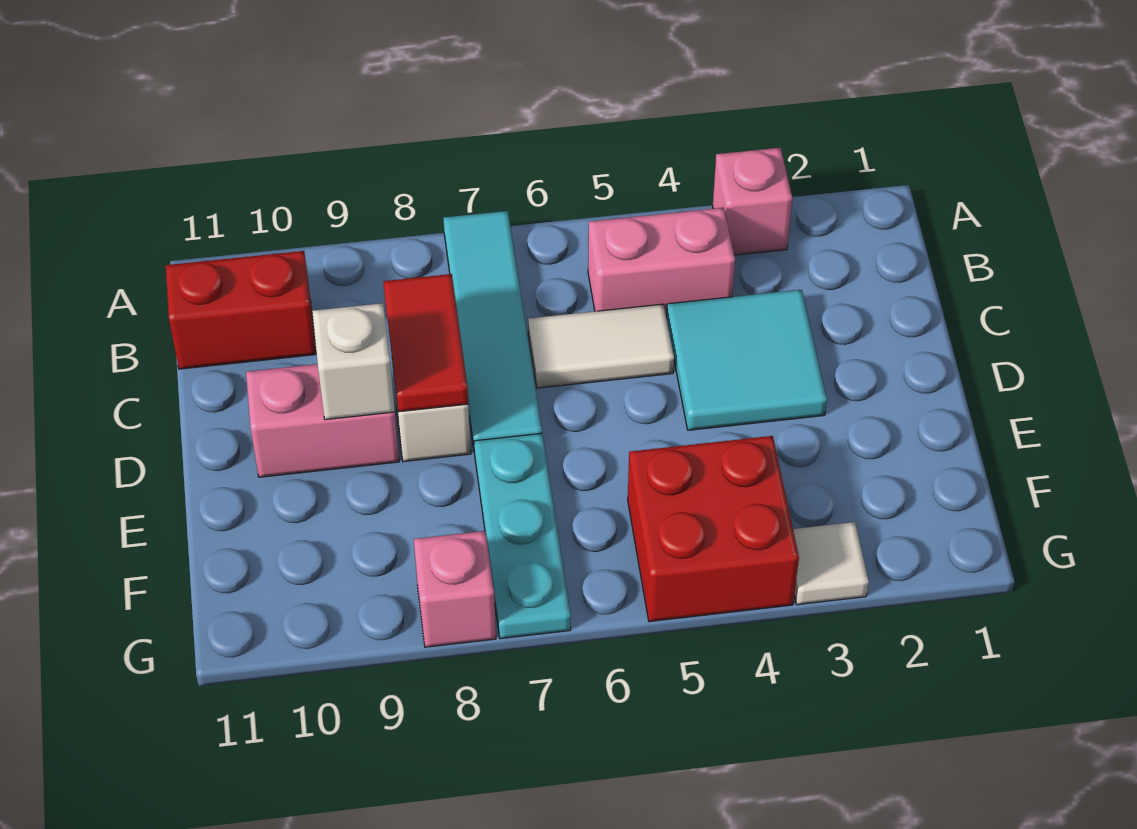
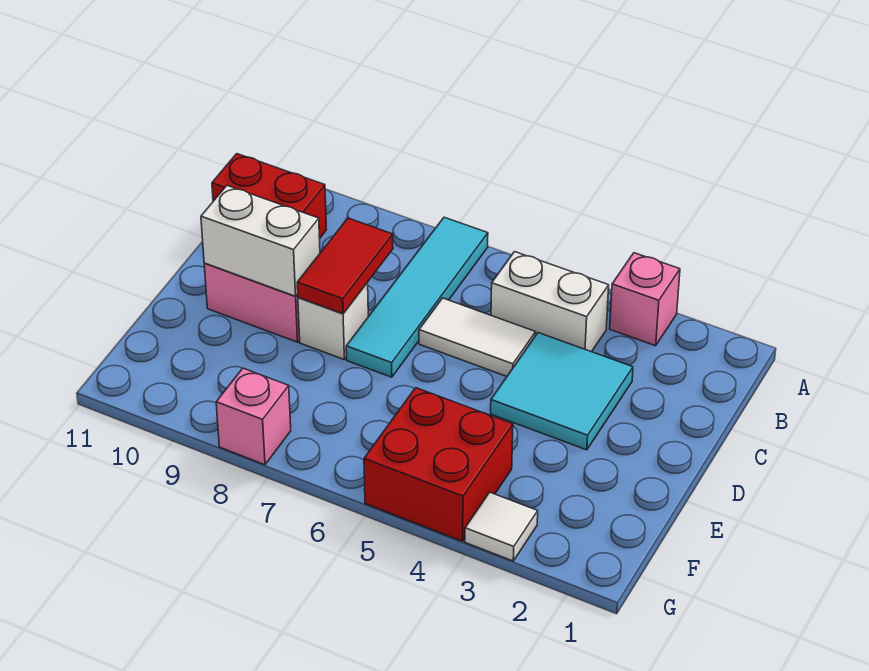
pink 1x2 brick [588,208,735,317] -> white 1x2 brick [491,252,609,352]
white 1x1 brick [312,303,395,420] -> white 1x2 brick [201,186,320,296]
cyan 1x3 plate [474,433,571,639] -> none

